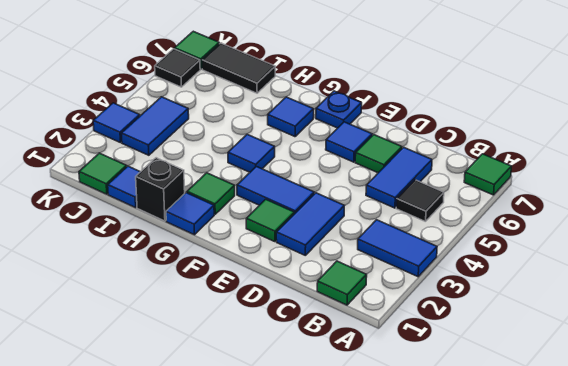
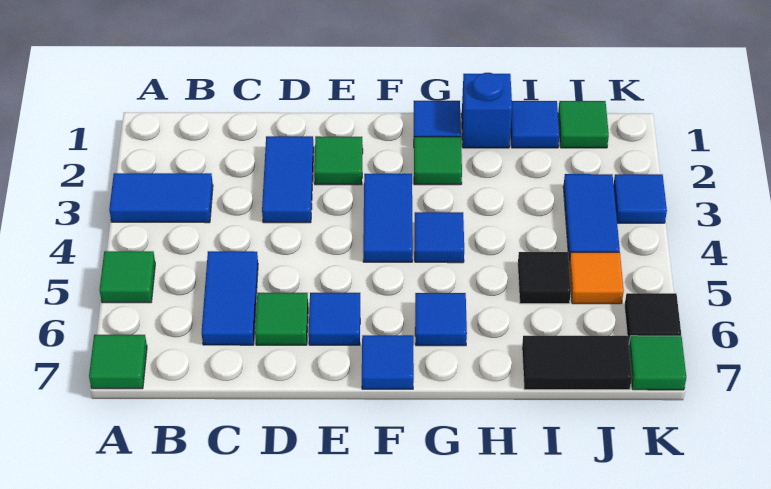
green 1x1 tile [317,261,367,305] -> green 1x1 tile moved to [100,251,155,303]
black 1x1 tile [396,180,444,222] -> black 1x1 tile moved to [518,252,571,304]
blue 1x2 tile [237,166,314,214] -> blue 1x2 tile turned to [363,174,413,262]
blue 1x1 plate [316,91,362,128] -> blue 1x1 tile [362,335,414,389]
black 1x1 brick [136,158,185,221] -> blue 1x1 brick [462,73,512,148]
none -> orange 1x1 tile [569,252,624,304]

